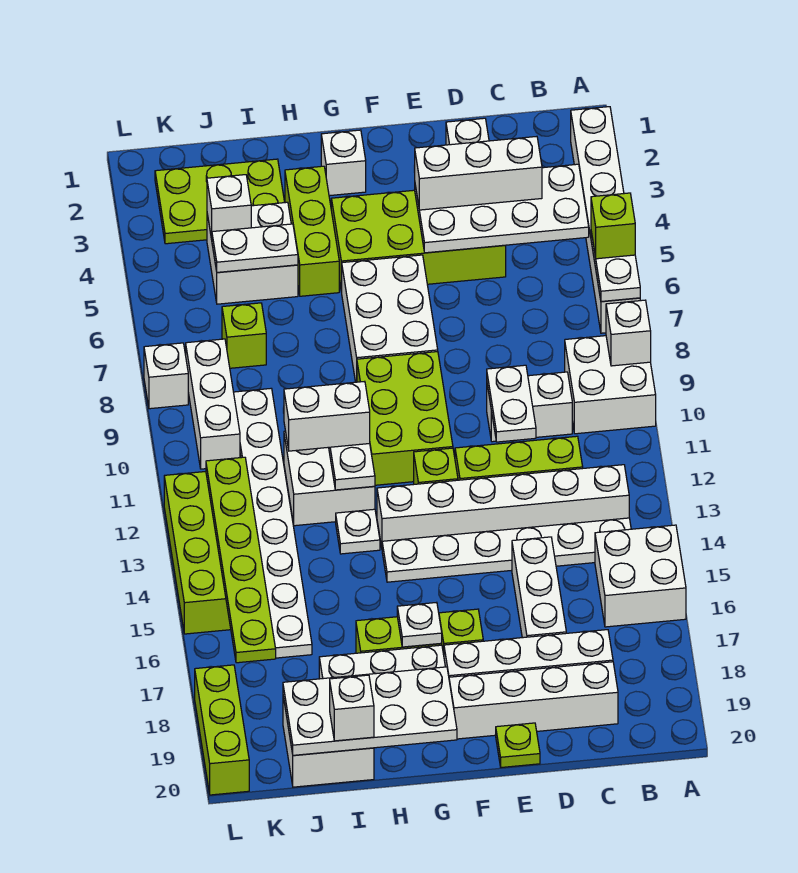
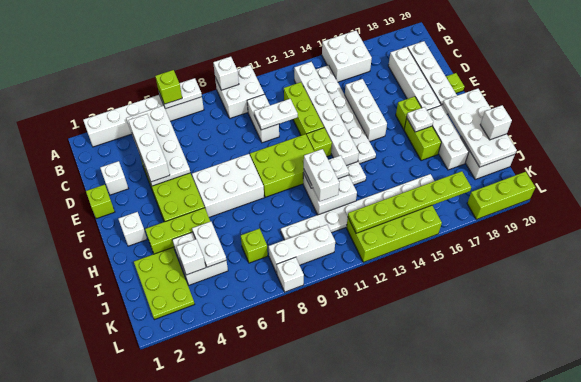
white 1x3 brick [512,537,566,638] -> white 1x3 brick turned to [345,79,387,142]
none -> lime 1x1 brick [86,185,115,219]

